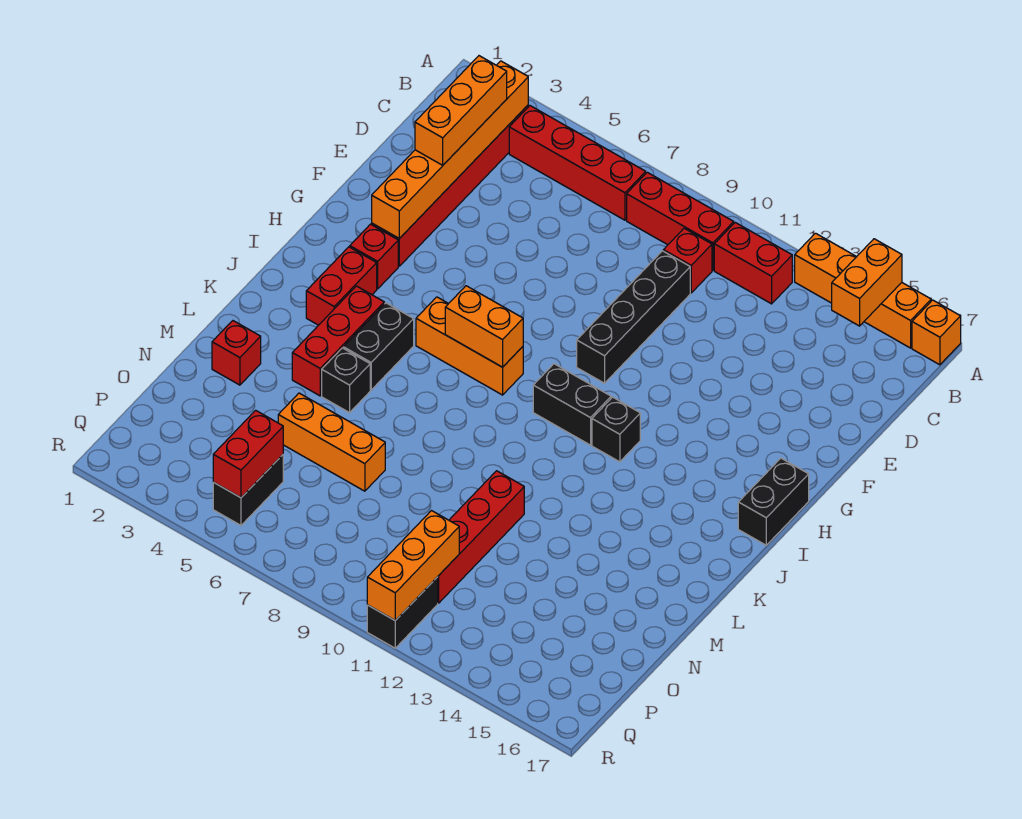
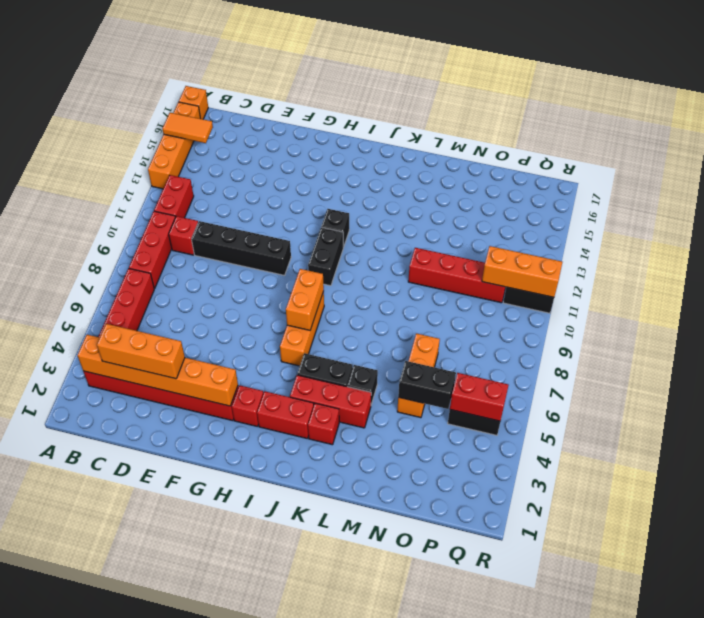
orange 1x2 brick [832,239,902,326] -> orange 1x2 tile [163,113,213,143]
black 1x2 brick [738,458,809,545] -> black 1x2 brick moved to [398,361,456,409]
red 1x1 brick [212,321,261,385] -> red 1x1 brick moved to [308,403,339,445]

